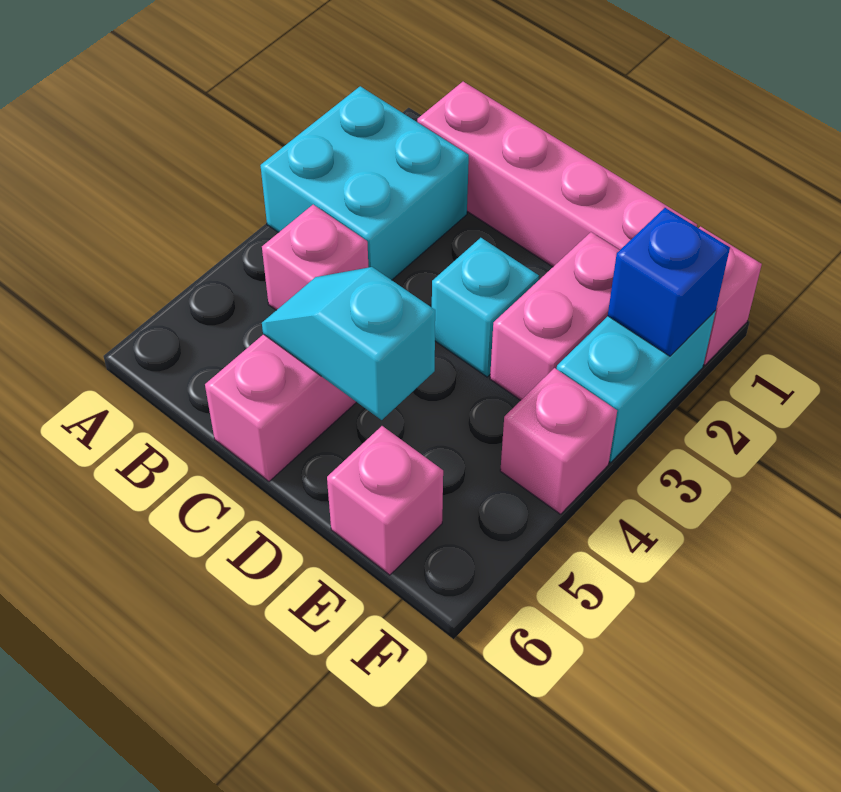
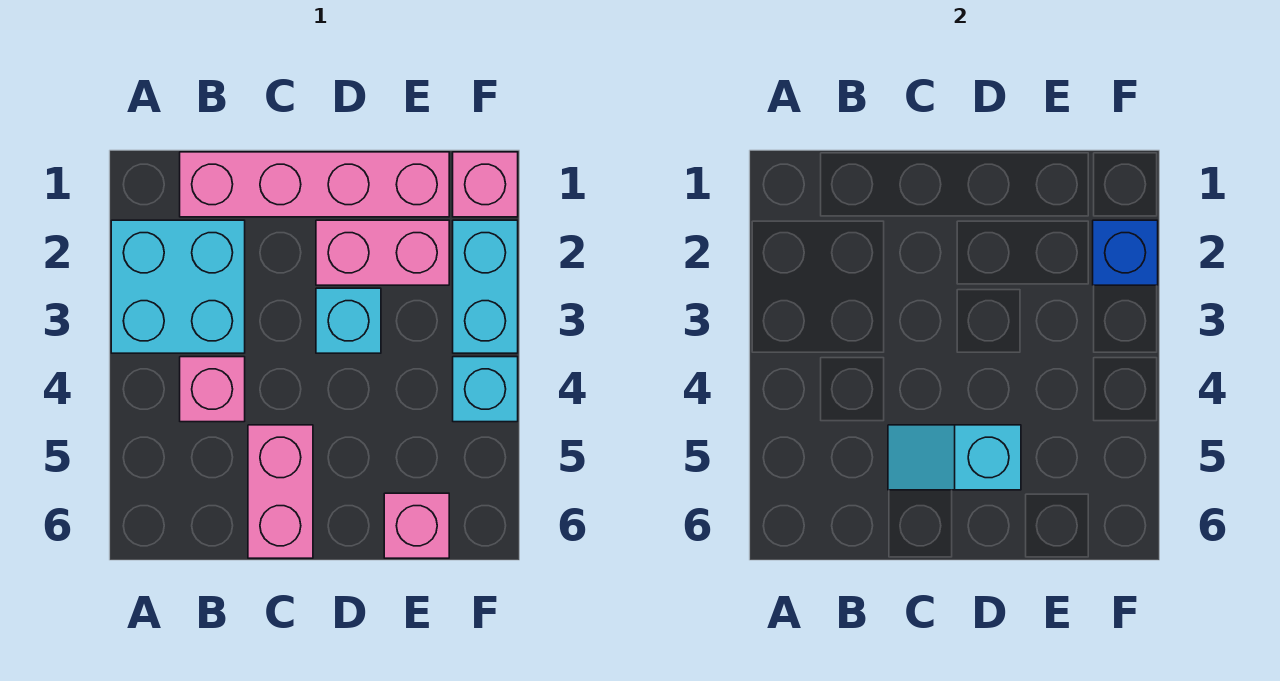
pink 1x2 brick [490,232,620,400] -> pink 1x2 brick turned to [316,220,449,285]
pink 1x1 brick [500,368,617,514] -> cyan 1x1 brick [453,357,518,422]

